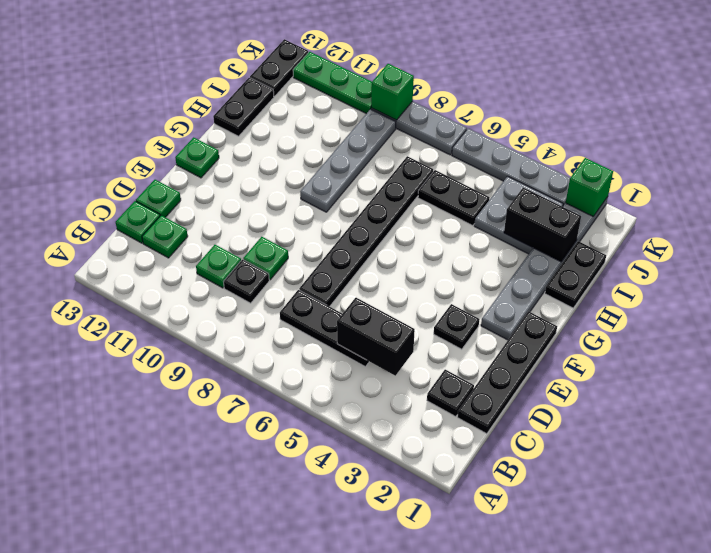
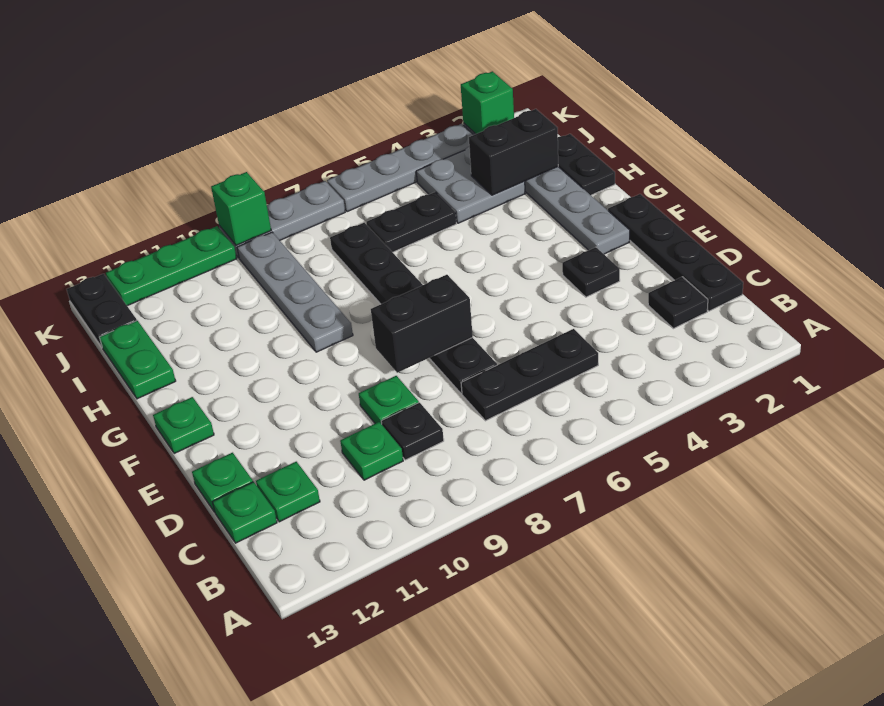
black 1x2 brick [337,298,415,376] -> black 1x2 brick moved to [371,275,473,373]
black 1x2 plate [213,78,274,136] -> green 1x2 plate [100,321,176,399]

